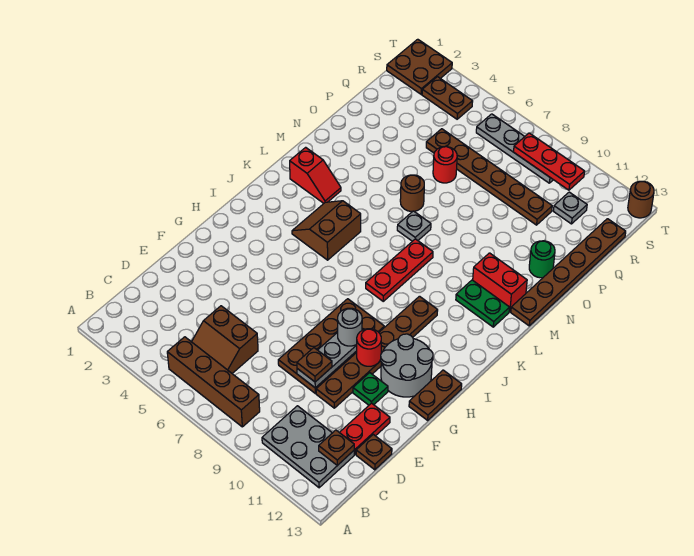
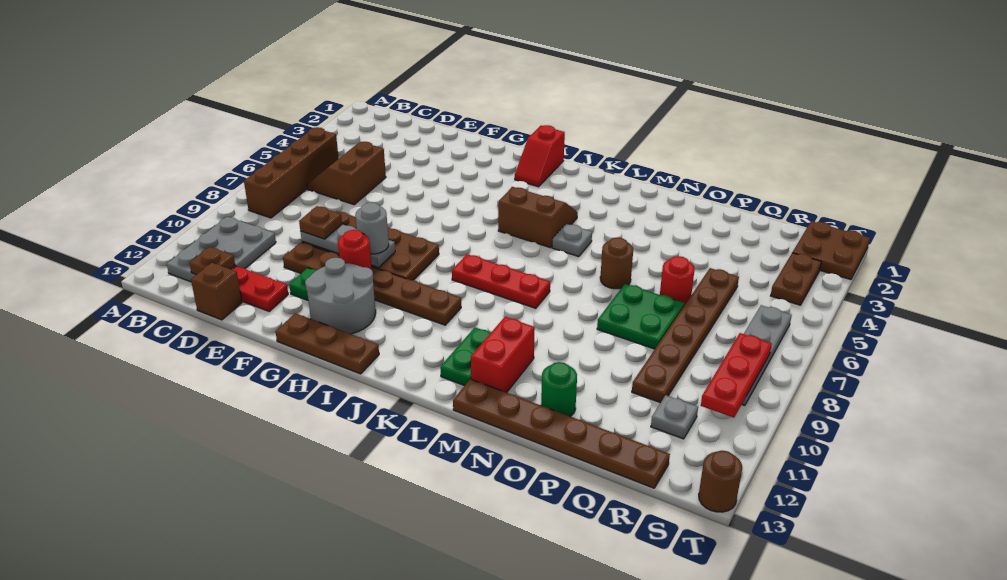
brown 1x1 plate [356,434,392,470] -> brown 1x1 brick [191,263,242,320]
brown 1x2 plate [409,370,462,420] -> brown 1x3 plate [276,313,379,374]
red 1x2 slope [290,147,341,203] -> red 1x2 slope moved to [515,125,565,187]
grey 1x1 plate [397,211,431,241] -> grey 1x1 plate moved to [552,224,592,257]
none -> green 2x2 plate [597,284,684,349]

